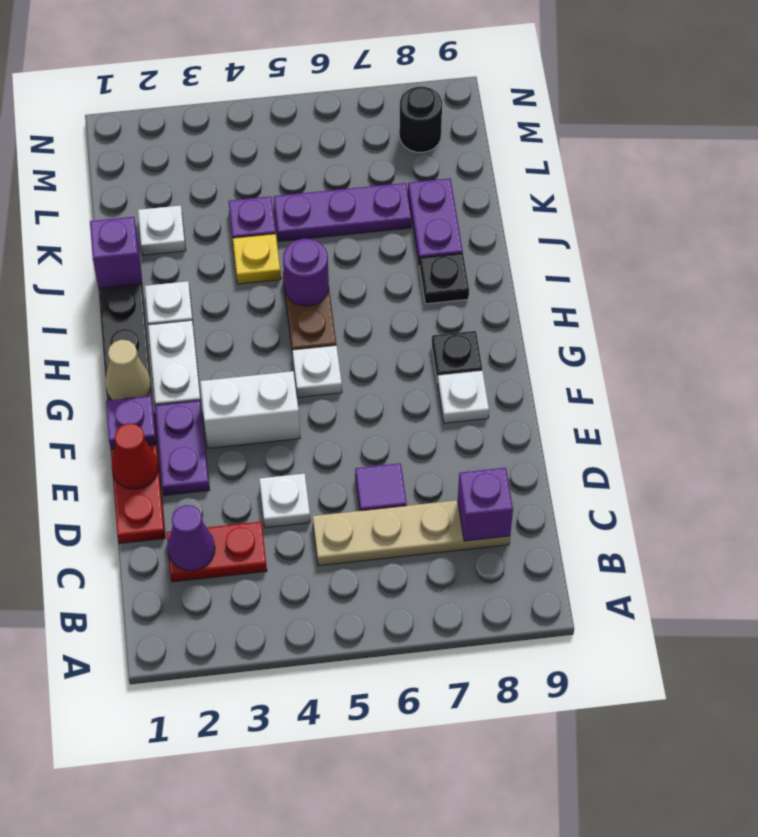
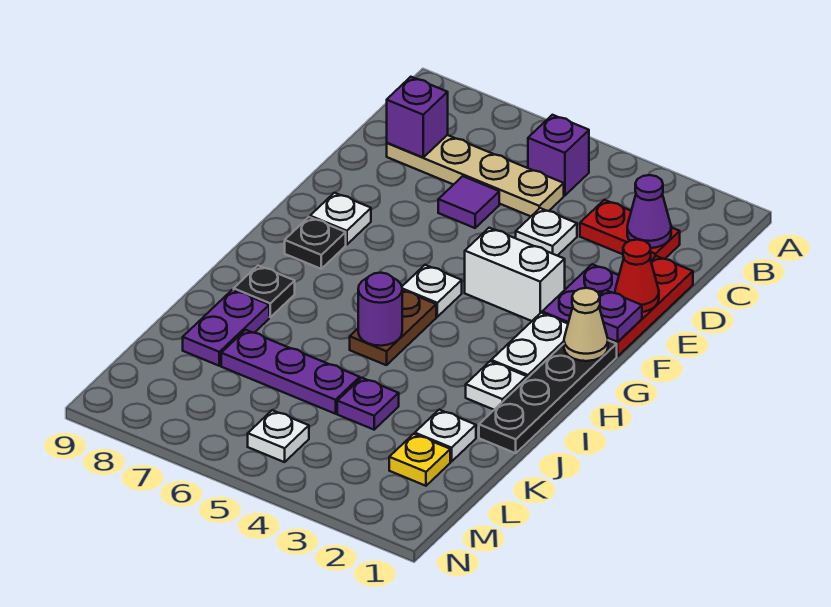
purple 1x1 brick [90,217,142,288] -> purple 1x1 brick moved to [528,115,589,196]
yellow 1x1 plate [233,234,281,284] -> yellow 1x1 plate moved to [389,434,450,486]
none -> white 1x1 plate [248,410,309,462]
black 1x1 round brick [399,87,442,152] -> none

